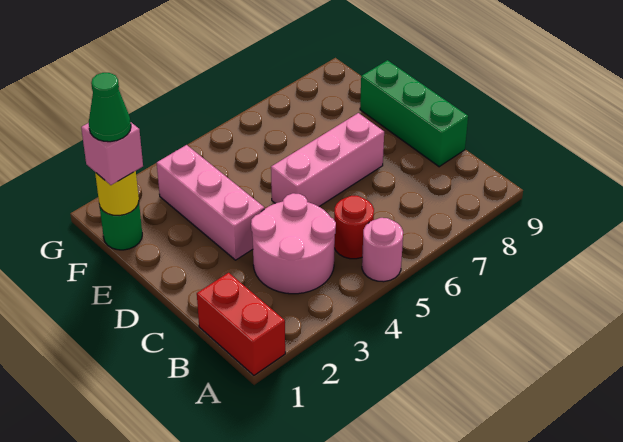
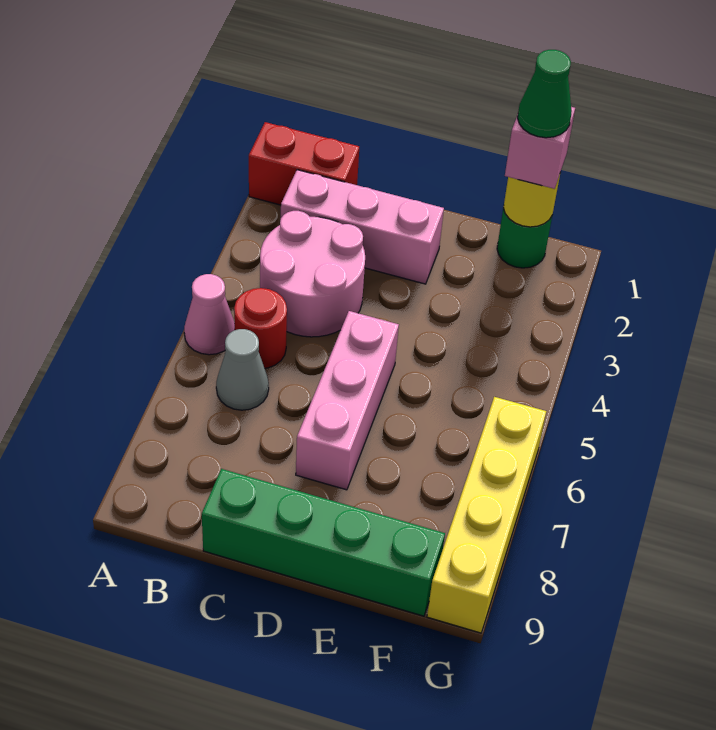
pink 1x1 round brick [362,218,403,282] -> pink 1x1 cone [184,274,235,355]
none -> grey 1x1 cone [216,329,269,410]
green 1x3 brick [360,60,468,167] -> green 1x4 brick [202,469,445,616]
pink 1x3 brick [157,145,264,260] -> pink 1x3 brick moved to [281,170,444,284]
none -> yellow 1x4 brick [427,397,546,633]

